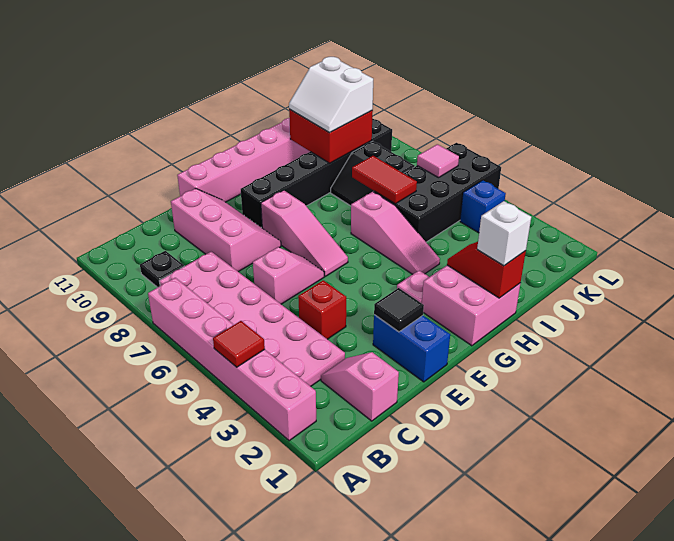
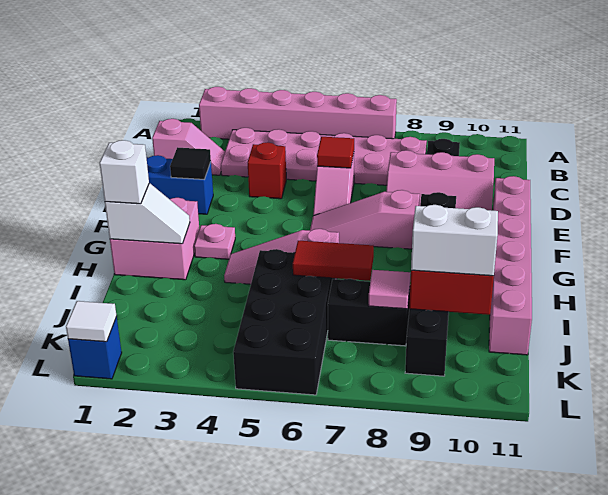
red 1x1 tile [213,321,265,367] -> red 1x1 tile moved to [317,137,354,168]
red 1x2 slope [447,242,526,298] -> white 1x2 slope [105,183,190,244]
blue 1x1 brick [460,180,506,233] -> blue 1x1 brick moved to [68,317,122,379]
pink 1x1 tile [417,144,459,178] -> pink 1x1 tile moved to [369,270,411,309]
none -> white 1x1 tile [66,301,117,342]

